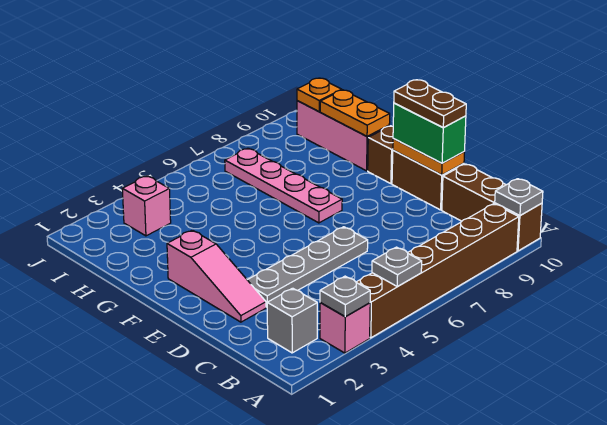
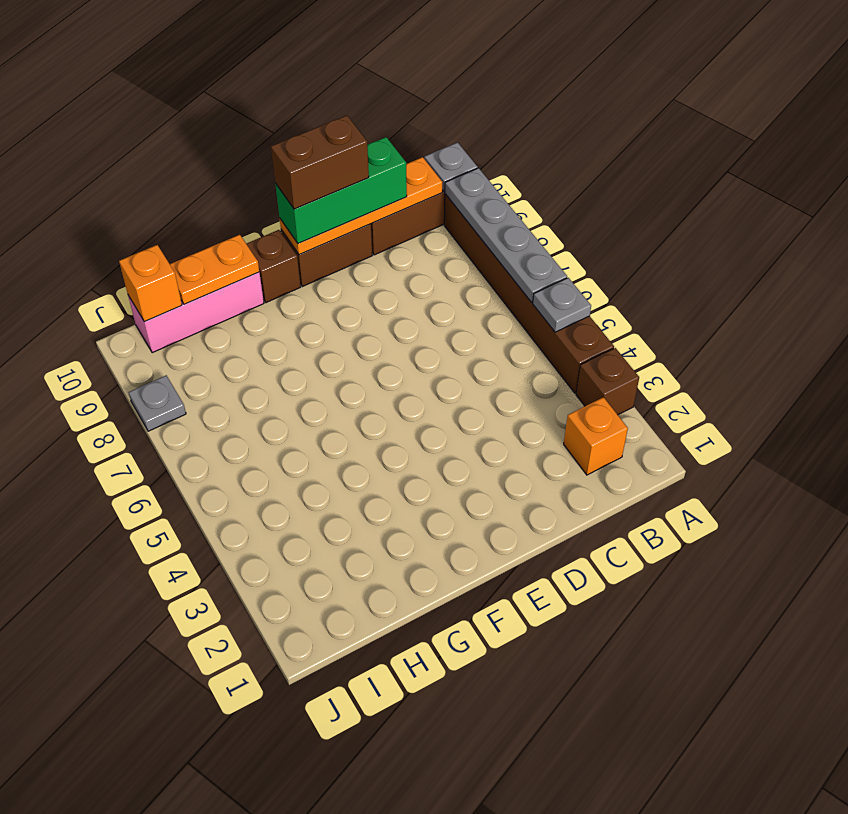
pink 1x1 brick [320,303,370,353] -> brown 1x1 brick [576,348,639,415]
grey 1x1 plate [320,276,370,316] -> grey 1x1 plate moved to [129,375,186,431]
grey 1x1 brick [267,288,317,353] -> orange 1x1 brick [564,397,628,475]
pink 1x3 slope [167,230,266,322] -> none
grey 1x4 plate [248,227,368,307] -> grey 1x4 plate moved to [445,168,567,302]
orange 1x2 plate [393,139,464,175] -> orange 1x4 plate [280,157,442,255]
green 1x2 brick [393,103,466,163] -> green 1x3 brick [275,137,407,244]
brown 1x2 plate [394,80,466,128] -> brown 1x2 brick [271,115,369,209]
pink 1x4 plate [225,148,342,223] -> none
pink 1x1 brick [122,176,171,236] -> none
orange 1x1 plate [297,78,342,112] -> orange 1x1 brick [119,245,182,321]

